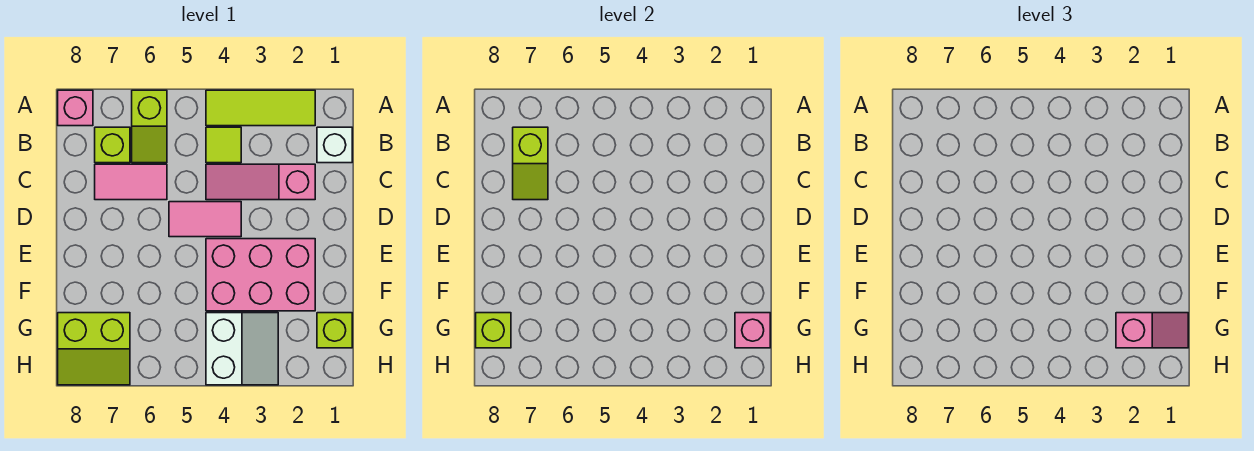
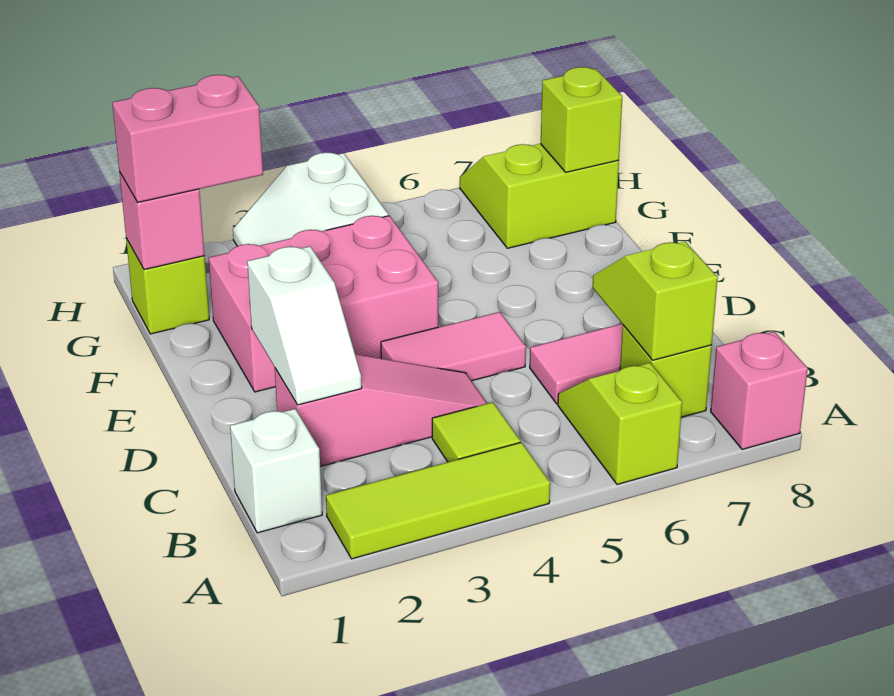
none -> white 1x2 slope [247,246,362,405]
pink 1x2 slope [1116,313,1188,348] -> pink 1x2 brick [112,75,263,202]

